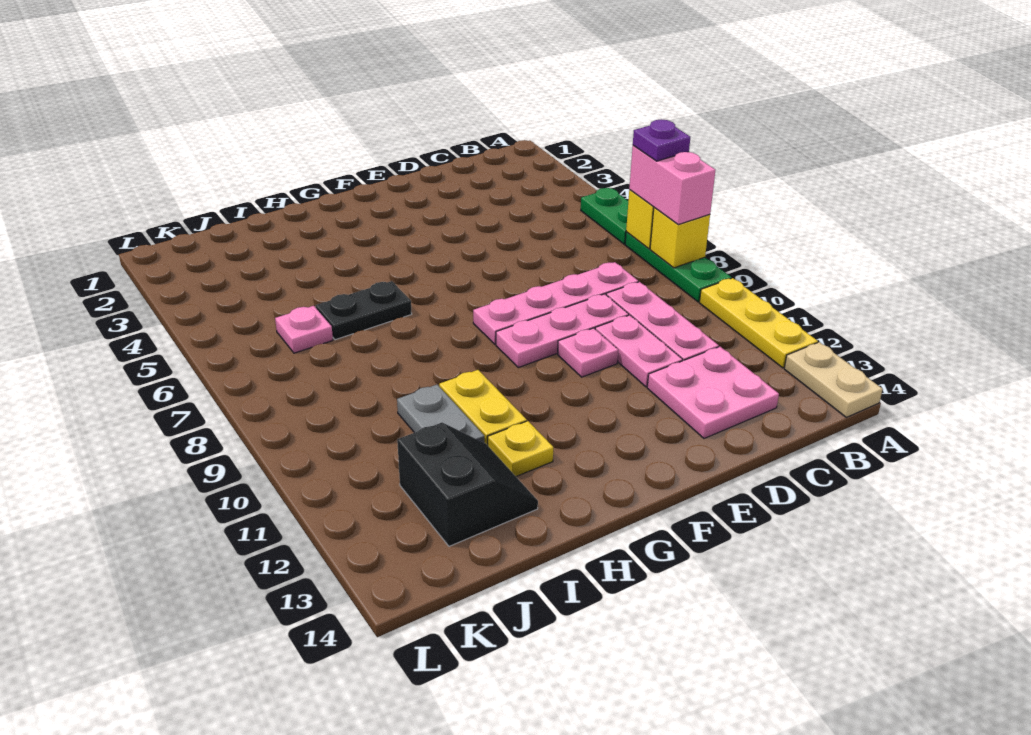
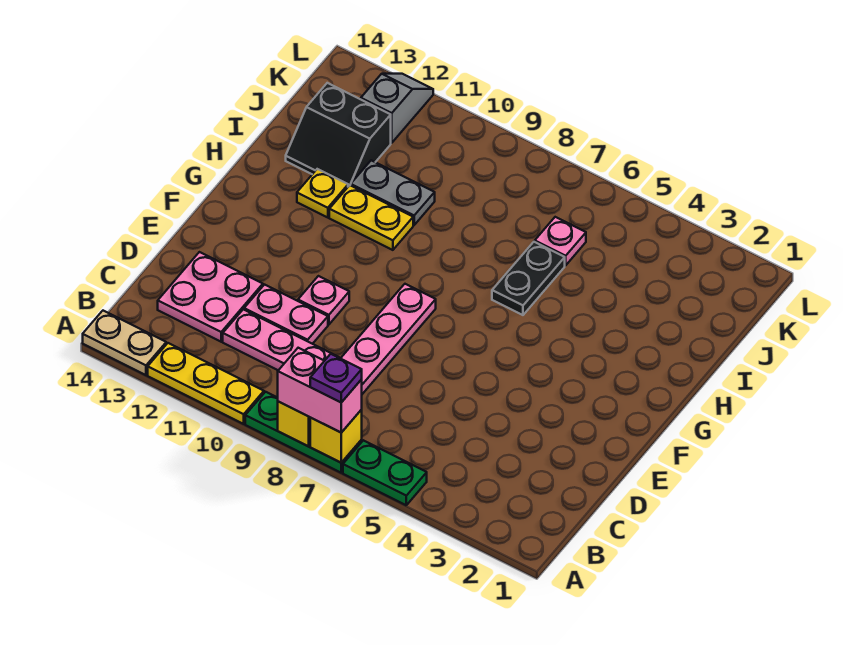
pink 1x3 plate [496,294,629,368] -> none
none -> grey 1x2 slope [361,74,433,143]

